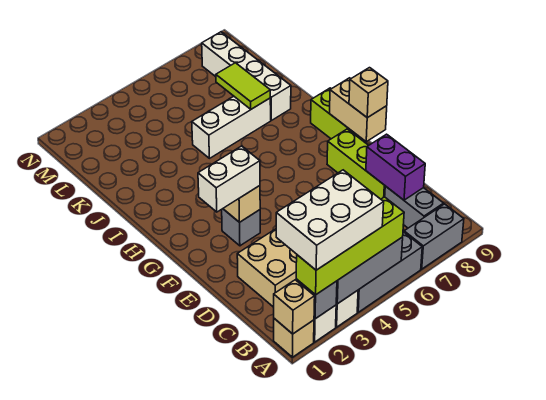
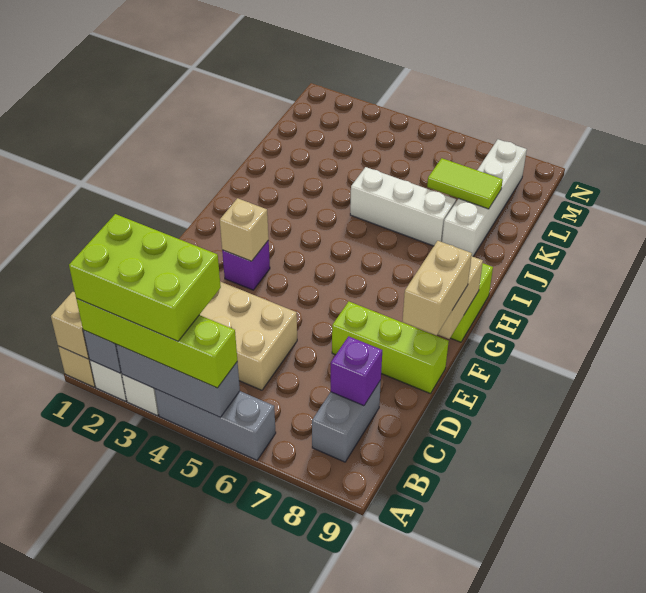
white 2x3 brick [276,170,384,270] -> lime 2x3 brick [69,214,221,341]
grey 1x2 brick [404,204,464,269] -> none
purple 1x2 brick [366,134,425,200] -> purple 1x1 brick [331,336,382,406]
lime 1x3 brick [327,129,385,199] -> lime 1x3 brick turned to [332,301,449,394]
white 1x2 brick [198,146,260,212] -> none
grey 1x1 brick [222,209,260,246] -> purple 1x1 brick [222,240,270,290]
tan 1x1 brick [349,68,388,118] -> tan 1x2 brick [402,241,472,335]
lime 1x2 tile [216,63,270,109] -> lime 1x2 tile turned to [427,158,503,209]

